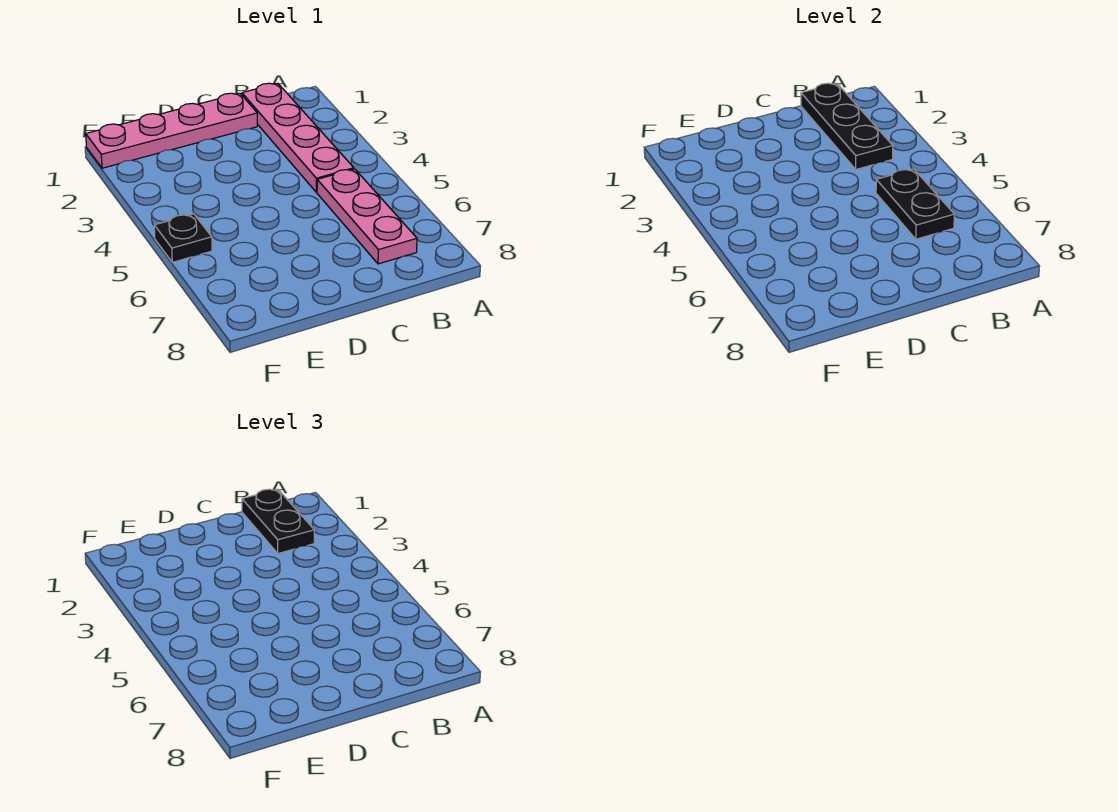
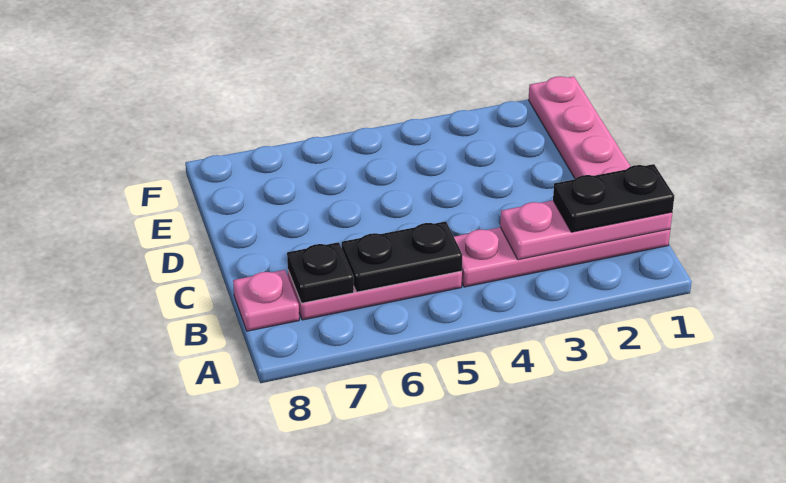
black 1x3 plate [801,83,893,169] -> pink 1x3 plate [500,200,672,260]
none -> pink 1x1 plate [233,270,299,331]
black 1x1 plate [154,214,212,262] -> black 1x1 plate moved to [287,242,354,303]

